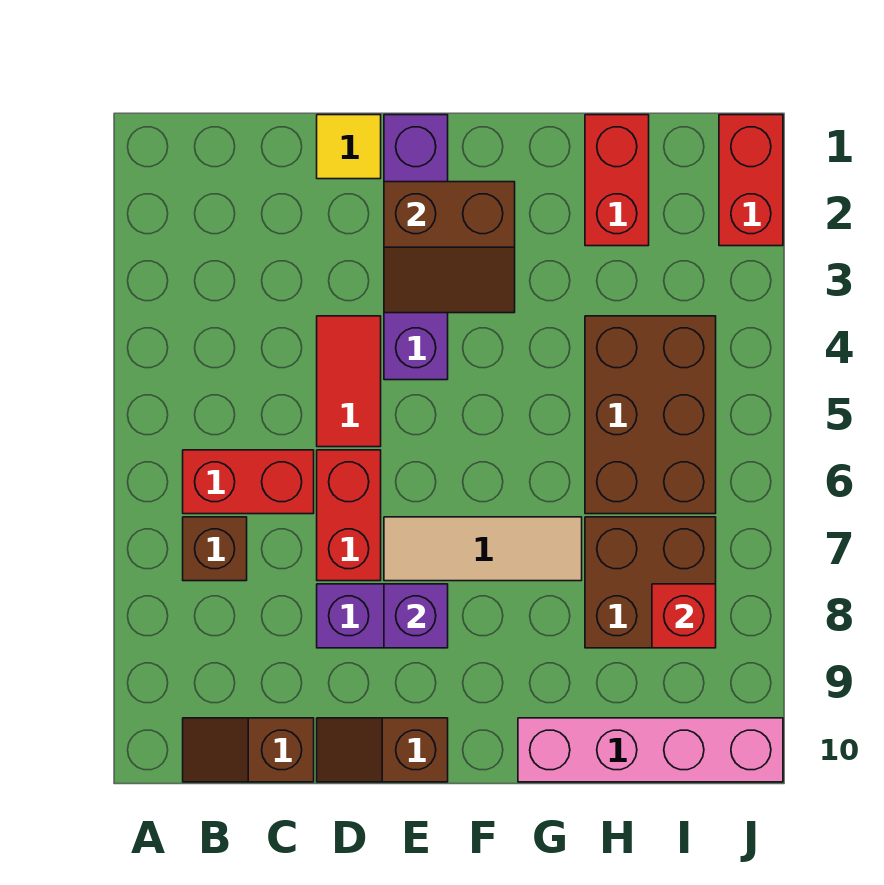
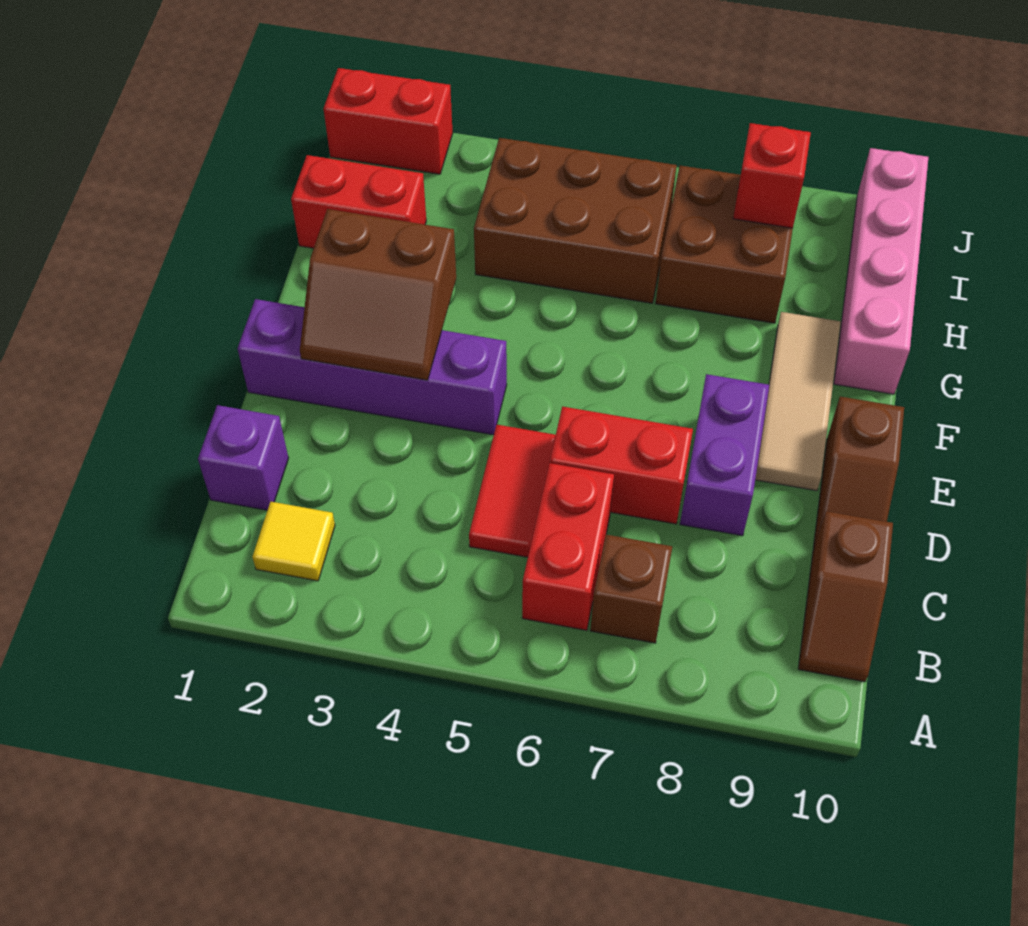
yellow 1x1 tile [317,115,381,179] -> yellow 1x1 tile moved to [252,502,335,581]
red 1x2 tile [317,316,381,447] -> red 1x2 tile turned to [469,425,556,557]
brown 2x2 slope [384,182,515,313] -> brown 2x2 slope turned to [300,209,456,380]
tan 1x3 tile [384,517,582,581] -> tan 1x3 tile moved to [755,312,841,491]
purple 1x1 brick [384,584,448,648] -> purple 1x1 brick moved to [198,405,289,510]

